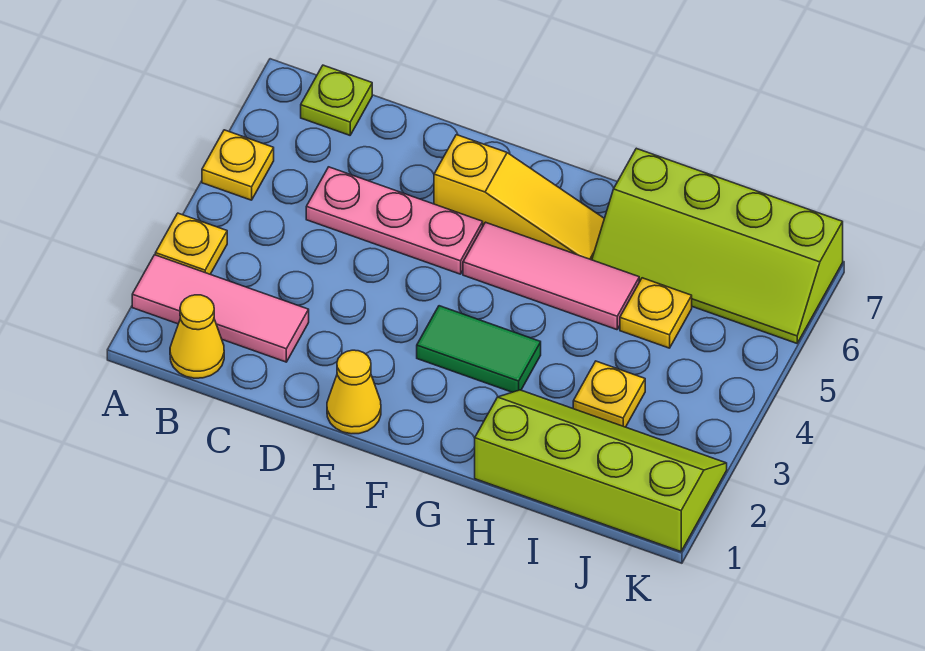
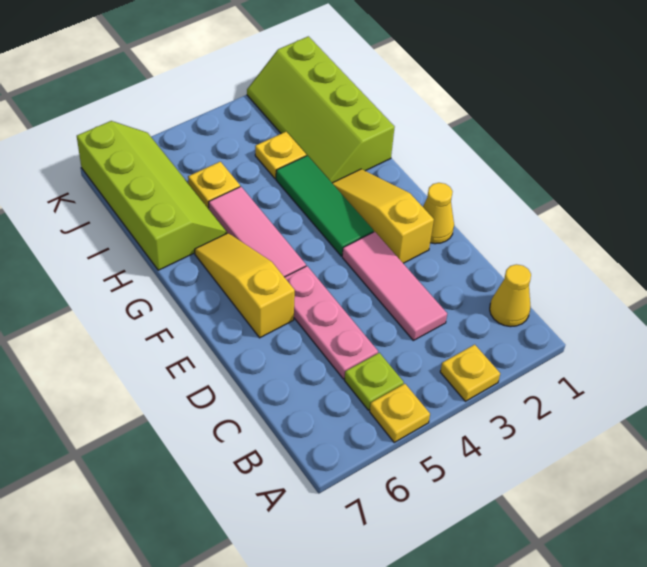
pink 1x3 tile [132,255,309,362] -> pink 1x3 tile moved to [342,232,447,340]
lime 1x1 plate [301,65,372,135] -> lime 1x1 plate moved to [344,353,404,410]
none -> yellow 1x3 slope [332,169,434,263]
green 1x2 tile [417,306,541,392] -> green 1x3 tile [276,156,374,256]

